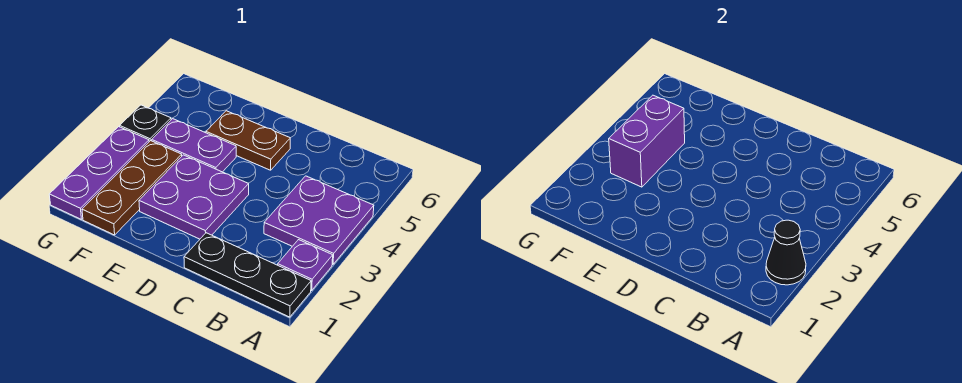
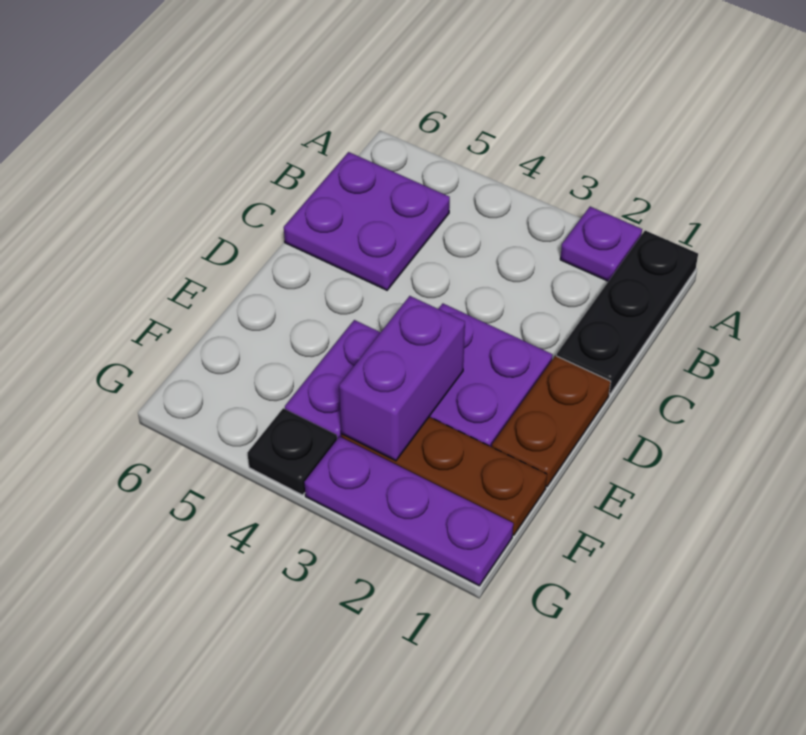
black 1x1 cone [766,220,806,285] -> none
purple 2x2 plate [264,176,374,265] -> purple 2x2 plate moved to [284,152,450,290]
brown 1x2 plate [206,111,290,170] -> brown 1x2 plate moved to [492,356,611,487]
purple 1x2 brick [609,95,685,187] -> purple 1x2 brick turned to [339,296,465,461]

